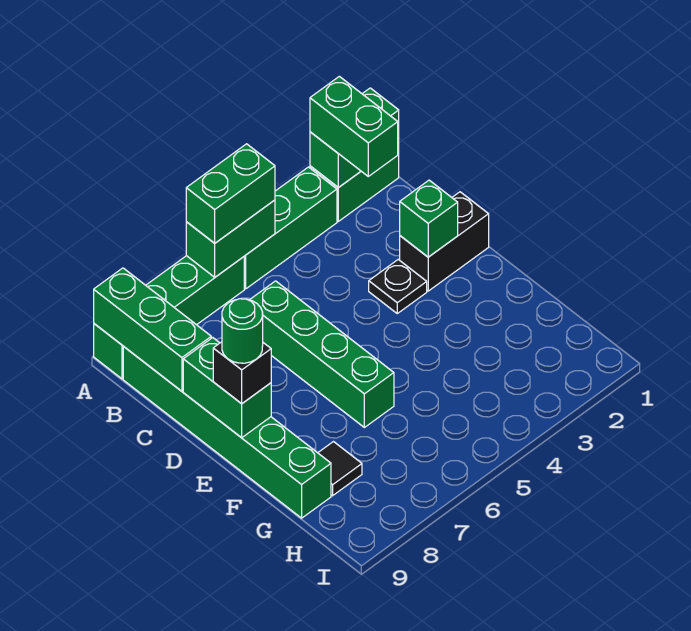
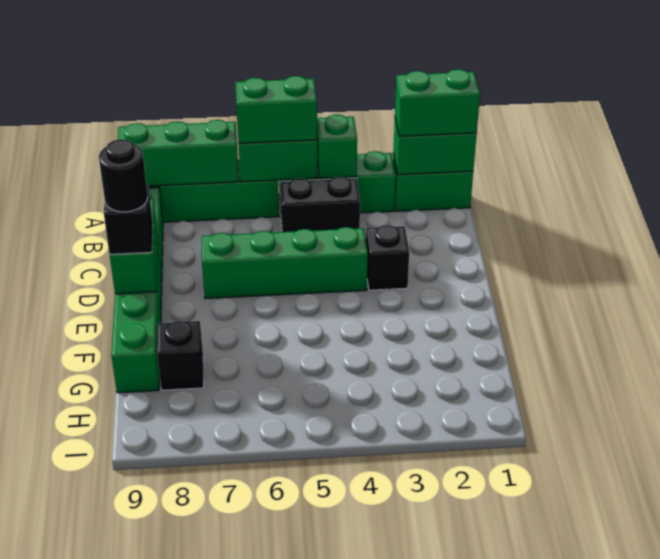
green 1x2 brick [310,76,398,176] -> green 1x2 brick turned to [395,69,480,136]
green 1x3 brick [94,268,211,391] -> green 1x3 brick turned to [117,120,239,186]
green 1x4 brick [250,281,394,427] -> green 1x4 brick turned to [202,227,368,299]
black 1x2 brick [400,192,489,291] -> black 1x2 brick moved to [280,177,360,232]
green 1x1 brick [400,180,458,257] -> green 1x1 brick moved to [317,114,357,178]
black 1x1 plate [369,260,427,313] -> black 1x1 brick [366,225,409,290]
green 1x1 round brick [222,299,263,363] -> black 1x1 round brick [99,139,148,212]
black 1x1 tile [318,442,362,496] -> black 1x1 brick [157,321,204,390]

